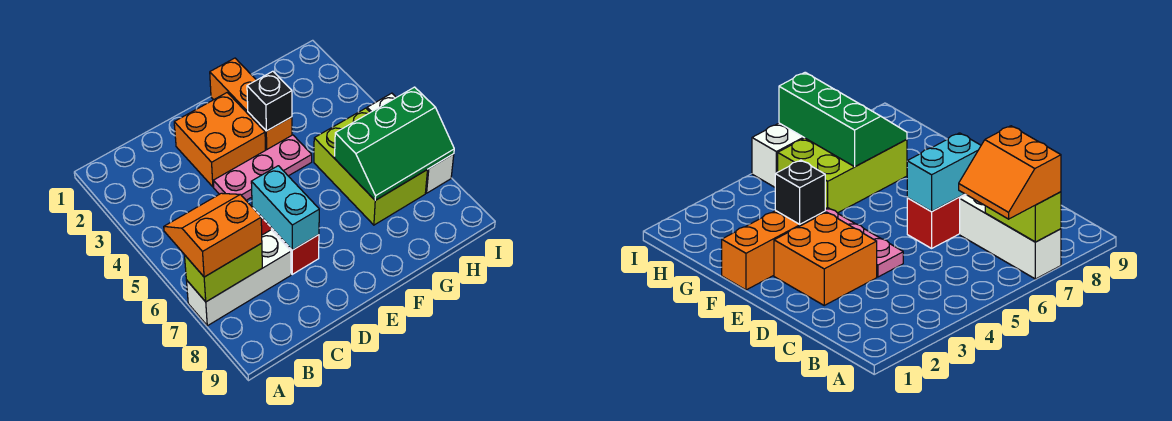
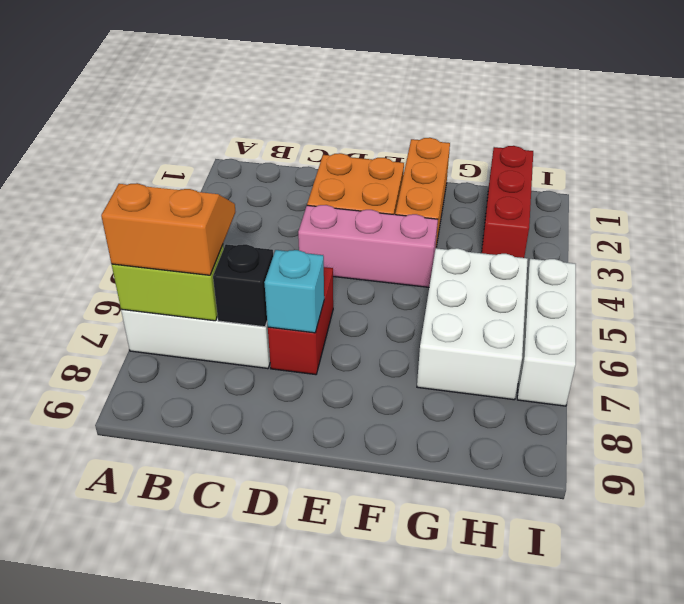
pink 1x3 plate [213,135,312,200] -> pink 1x3 brick [298,205,438,287]
cyan 1x2 brick [251,166,319,250] -> cyan 1x1 brick [264,250,324,333]
black 1x1 brick [247,71,292,131] -> black 1x1 brick moved to [213,244,273,327]
lime 2x3 brick [314,108,427,225] -> white 2x3 brick [417,248,528,400]
green 2x3 slope [335,87,454,200] -> none
none -> red 1x3 brick [482,146,533,258]

